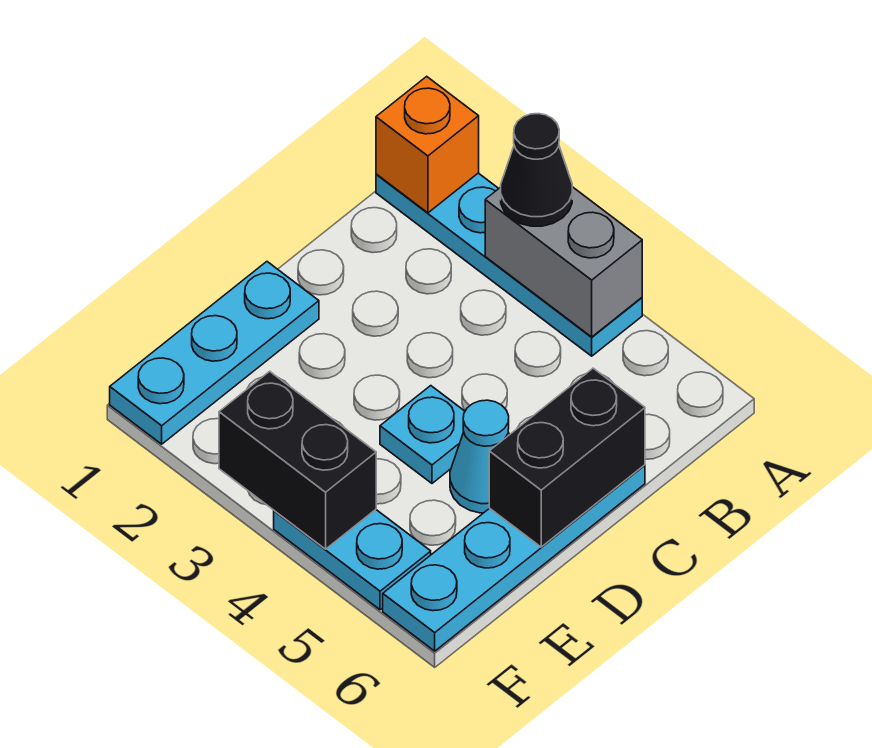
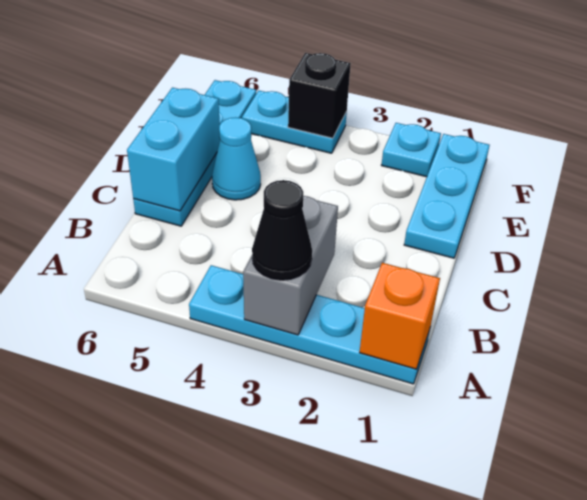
grey 1x2 brick [485,187,642,337] -> grey 1x2 brick turned to [243,196,338,335]
black 1x2 brick [489,368,645,547] -> cyan 1x2 brick [127,88,220,211]
cyan 1x1 plate [380,386,465,483] -> cyan 1x1 plate moved to [382,123,441,177]
black 1x2 brick [219,371,376,549] -> black 1x1 brick [288,53,351,138]

